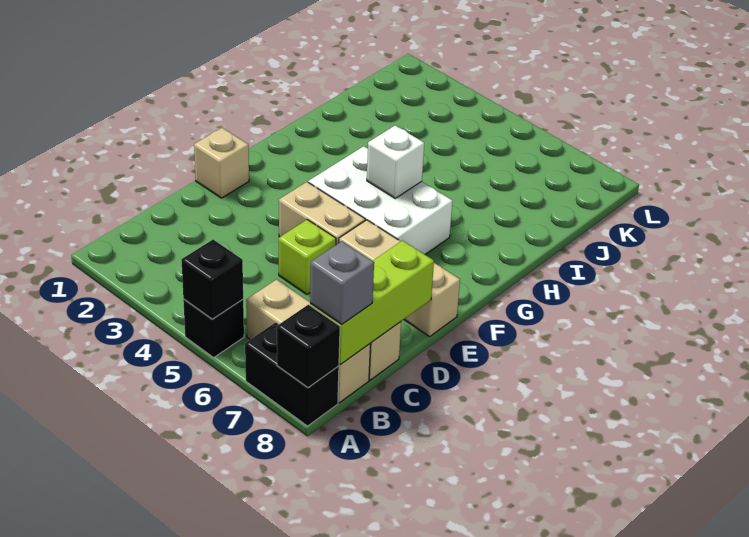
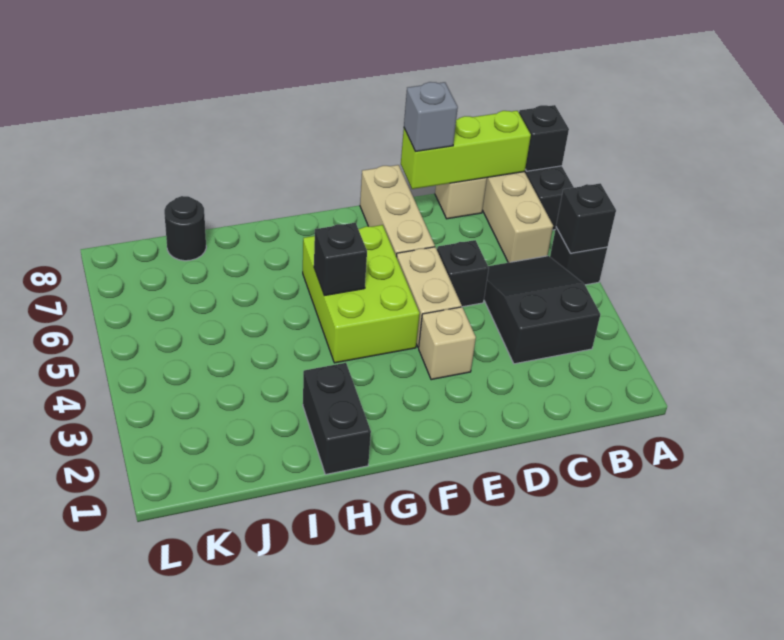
none -> black 2x3 slope [484,256,600,364]
grey 1x1 brick [310,241,374,324] -> grey 1x1 brick moved to [404,82,458,151]
lime 1x1 brick [279,220,336,294] -> black 1x1 brick [437,240,489,307]
tan 1x1 brick [194,128,249,198] -> tan 1x1 brick moved to [419,307,476,380]
white 2x3 brick [308,146,452,254] -> lime 2x3 brick [303,225,420,363]
white 1x1 brick [367,125,424,198] -> black 1x1 brick [314,223,367,296]
none -> black 1x2 brick [303,363,371,474]
none -> black 1x1 round brick [164,196,206,261]

